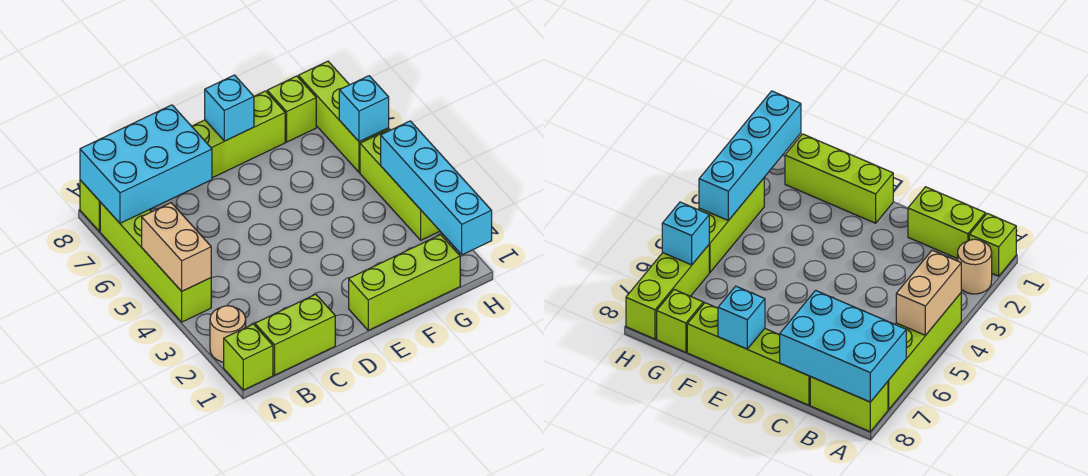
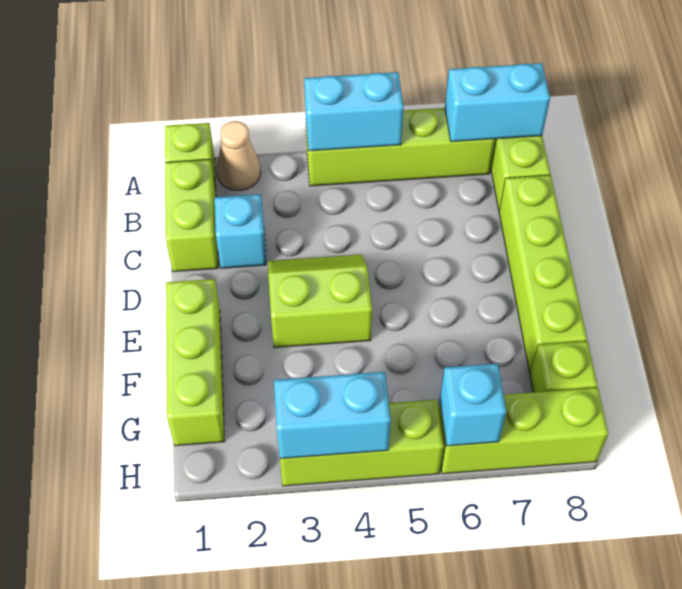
tan 1x1 round brick [210,306,246,362] -> tan 1x1 cone [217,121,261,191]
tan 1x2 brick [142,203,211,291] -> cyan 1x2 brick [304,72,404,151]
cyan 2x3 brick [80,105,212,223] -> cyan 1x2 brick [445,63,550,142]
none -> lime 2x2 slope [268,255,372,348]
cyan 1x1 brick [205,75,254,141] -> cyan 1x1 brick moved to [215,194,266,268]
cyan 1x4 brick [381,121,492,255] -> cyan 1x2 brick [274,372,391,459]

